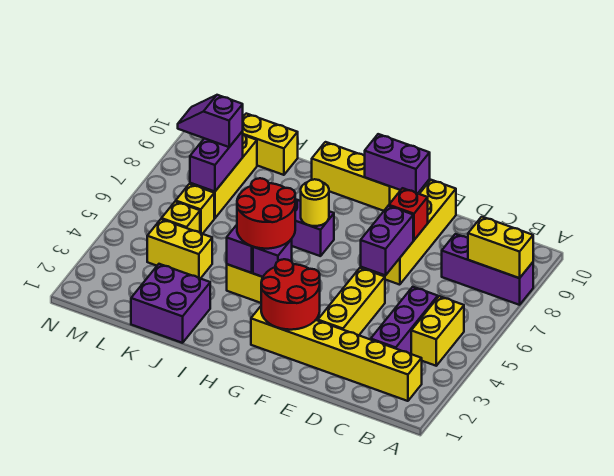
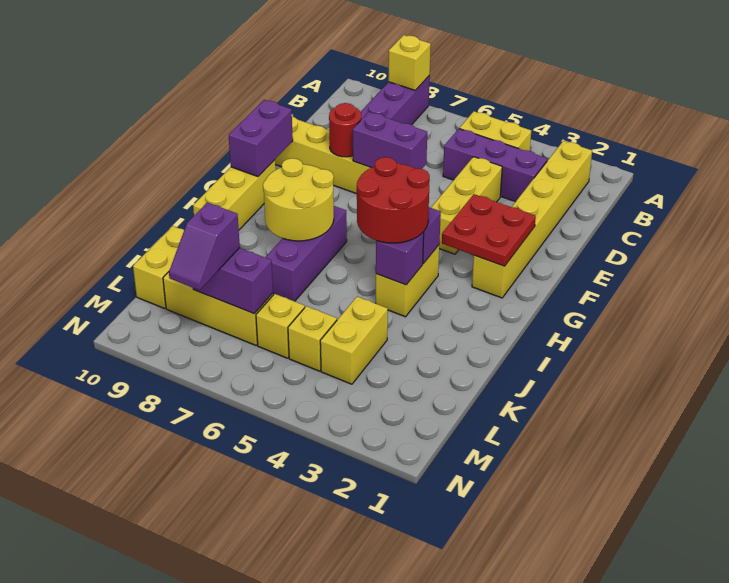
yellow 1x2 brick [468,217,533,278] -> yellow 1x1 brick [388,35,431,90]
yellow 1x3 brick [318,268,385,335] -> yellow 1x3 brick turned to [431,157,502,254]
red 1x1 brick [389,188,428,240] -> red 1x1 round brick [329,103,361,157]
red 2x2 round brick [261,259,320,330] -> red 2x2 plate [442,194,536,266]
yellow 1x1 round brick [301,179,329,226] -> yellow 2x2 round brick [263,158,334,241]
purple 2x2 brick [131,264,210,343] -> none

